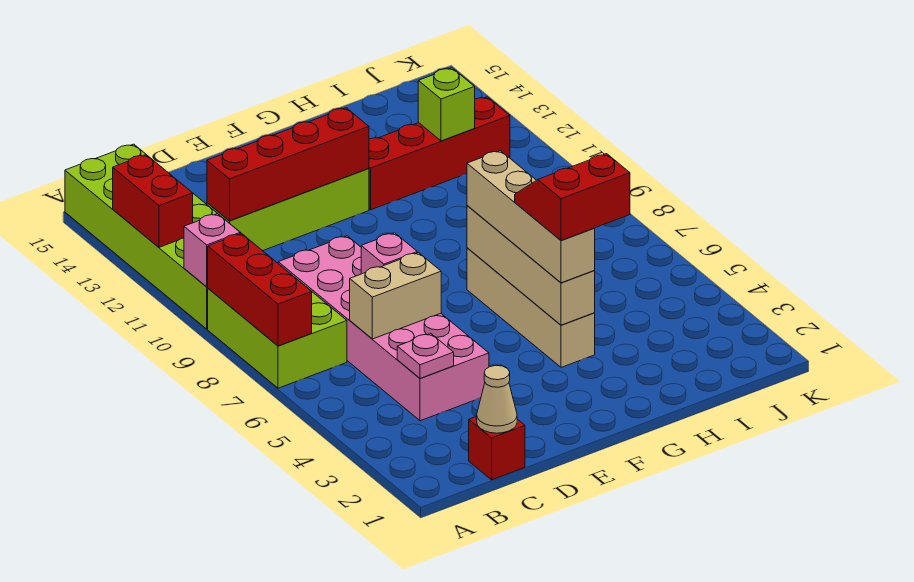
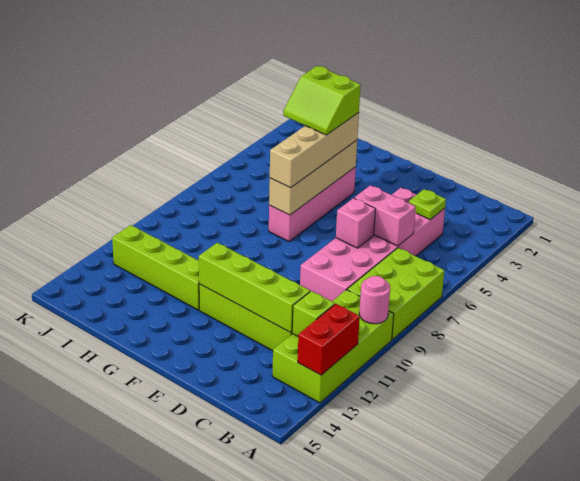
red 1x3 brick [208,233,312,346] -> none
lime 2x6 brick [65,144,247,329] -> lime 2x4 brick [272,290,394,403]
pink 1x1 brick [184,214,240,287] -> pink 1x1 round brick [359,276,390,324]
red 1x1 brick [469,416,525,480] -> none
tan 1x1 cone [477,365,517,433] -> none
pink 1x1 plate [397,334,454,379] -> lime 1x1 plate [409,189,446,220]
tan 1x2 brick [350,253,441,339] -> pink 1x2 brick [355,185,416,246]
red 1x4 brick [207,108,369,221] -> lime 1x4 brick [198,243,310,333]
tan 1x4 brick [467,248,595,367] -> pink 1x4 brick [269,167,356,242]
red 2x2 slope [515,154,630,240] -> lime 2x2 slope [283,66,360,135]
red 1x4 brick [369,97,510,210] -> lime 1x4 brick [112,225,199,310]
lime 1x1 brick [418,68,475,141] -> lime 1x1 brick moved to [292,291,335,336]

